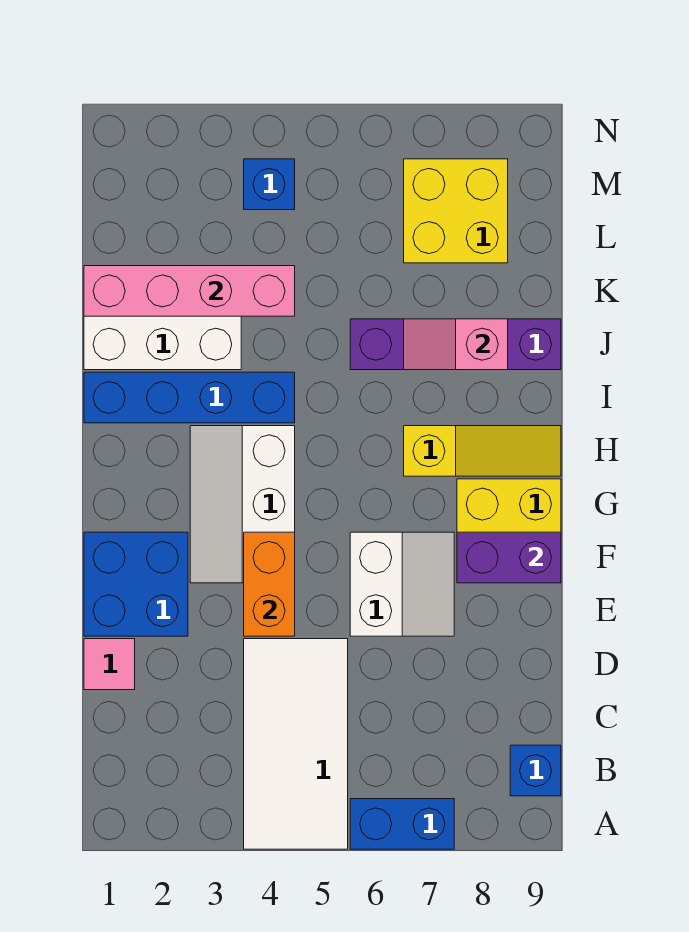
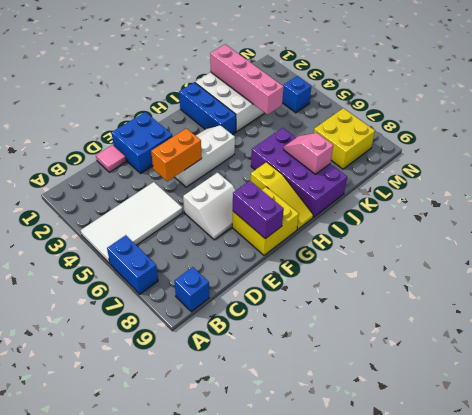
blue 1x4 brick [84,372,295,423] -> blue 1x3 brick [179,82,236,135]
purple 1x4 brick [350,319,561,370] -> purple 2x4 brick [251,128,347,217]

